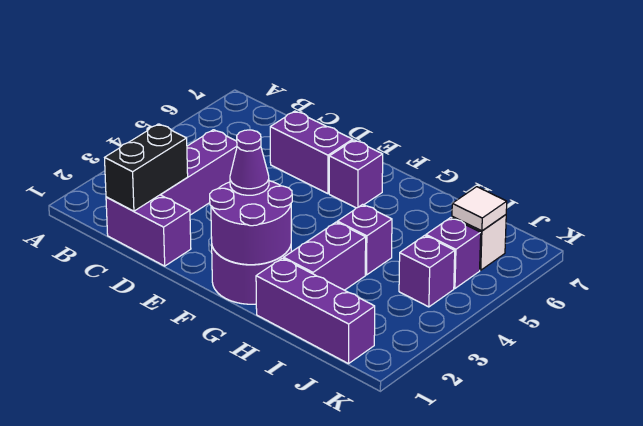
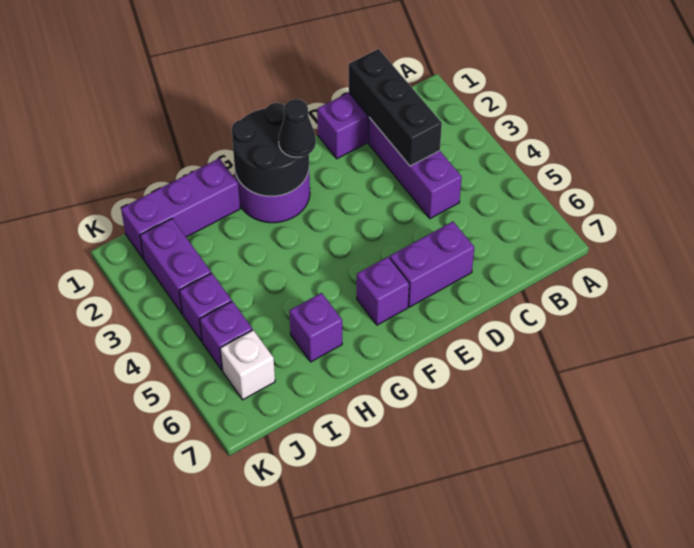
black 1x2 brick [105,124,188,211] -> black 1x3 brick [349,49,442,166]
purple 2x2 round brick [210,181,292,265] -> black 2x2 round brick [232,103,309,196]
purple 1x1 cone [230,130,269,195] -> black 1x1 cone [279,99,316,157]
purple 1x2 brick [284,222,366,290] -> purple 1x2 brick moved to [140,219,211,314]
purple 1x1 brick [337,204,392,275] -> purple 1x1 brick moved to [289,293,342,362]
white 1x1 tile [452,187,507,231] -> none

